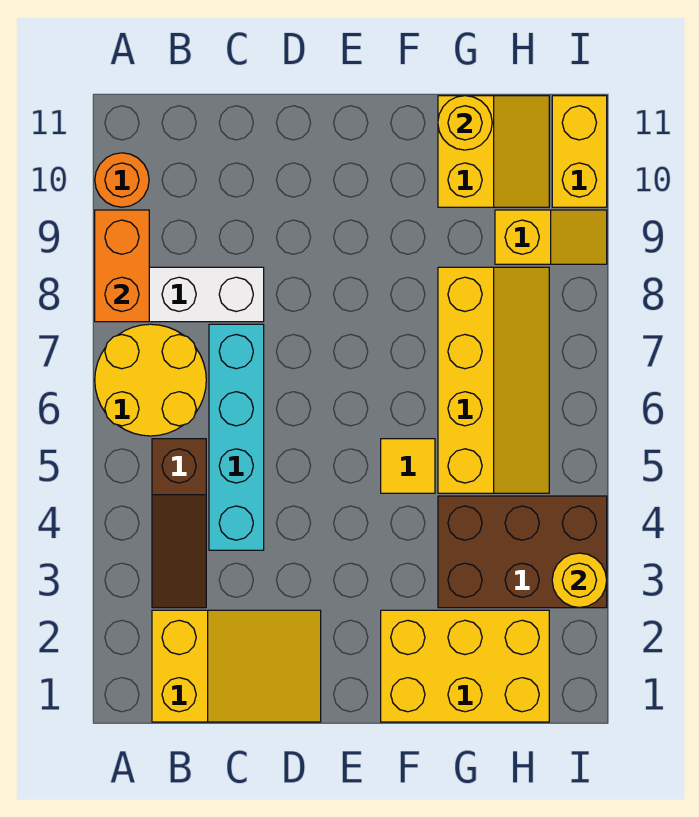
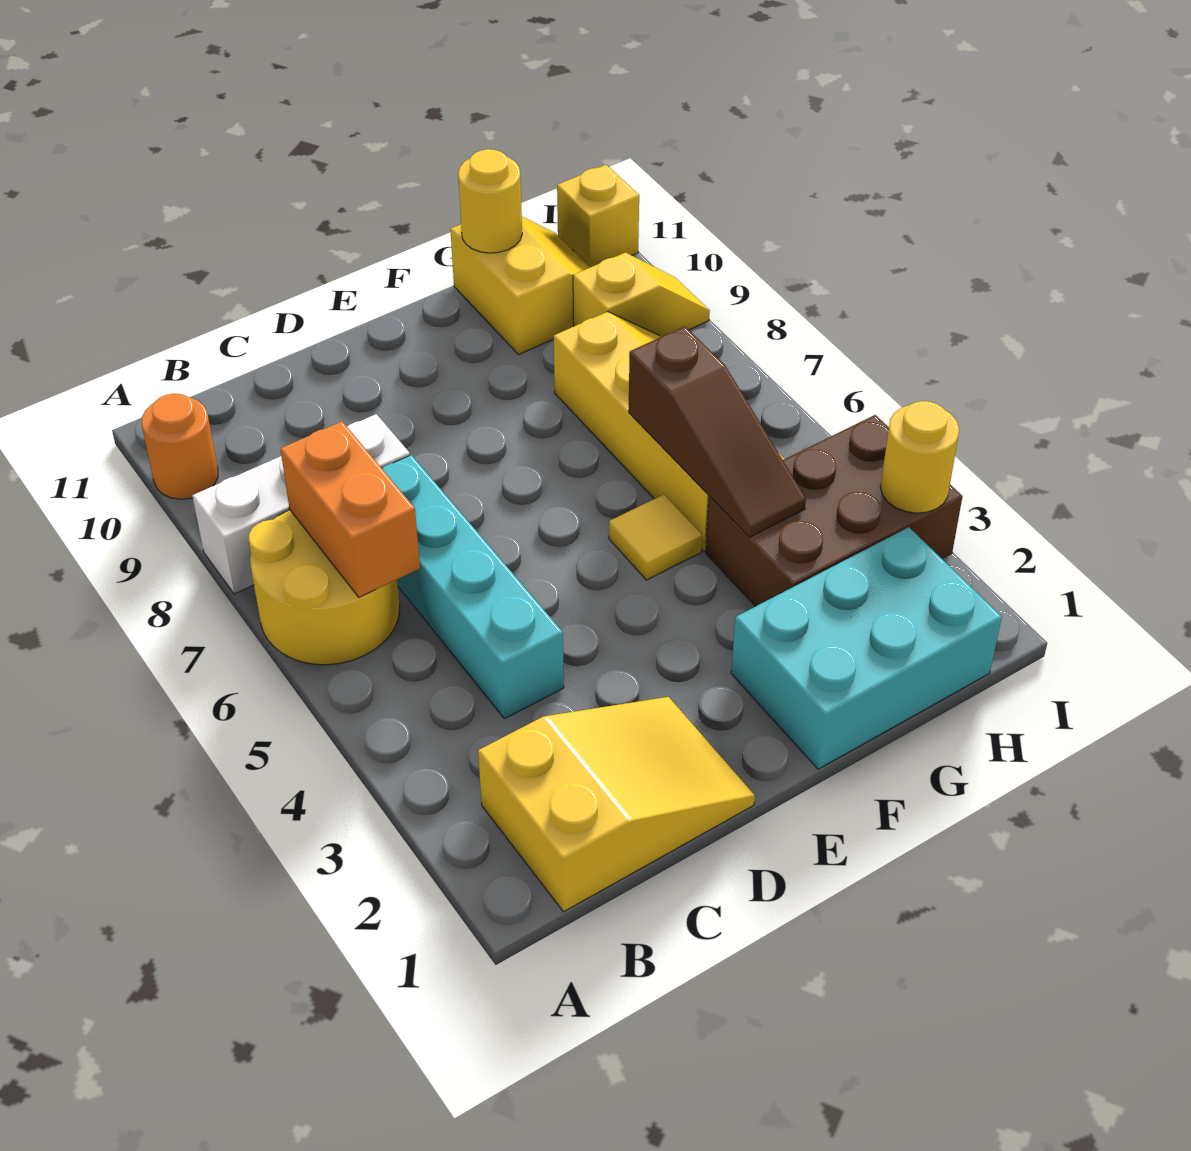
orange 1x2 brick [95,210,149,322] -> orange 1x2 brick moved to [280,422,420,597]
brown 1x3 slope [152,439,206,608] -> brown 1x3 slope moved to [629,326,806,537]
yellow 2x3 brick [381,610,549,722] -> cyan 2x3 brick [731,527,1002,769]
yellow 1x2 brick [552,96,607,207] -> yellow 1x1 brick [557,165,639,267]

